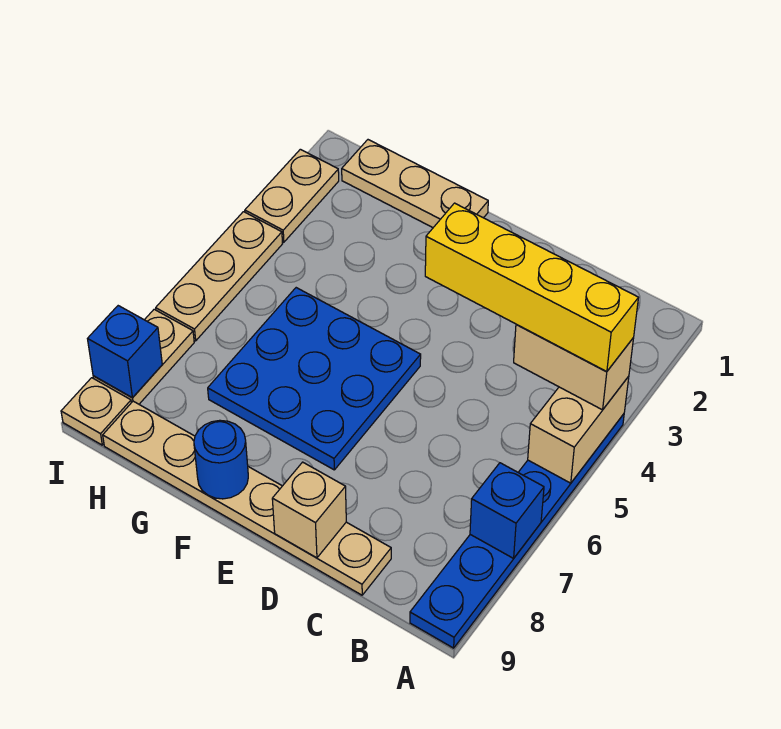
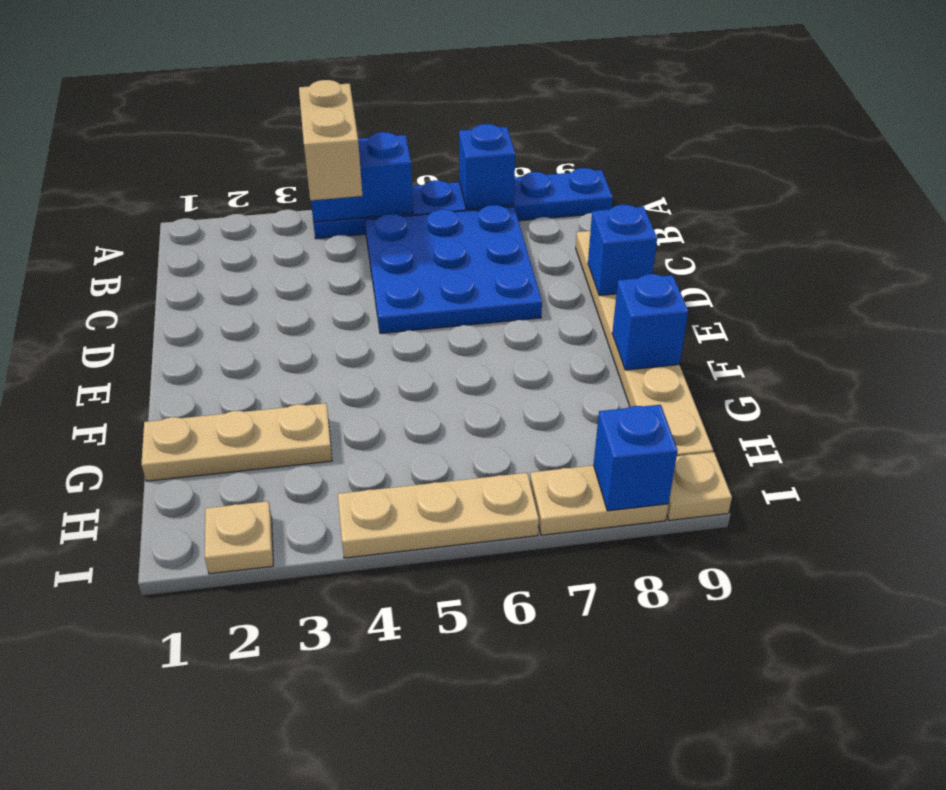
tan 1x2 brick [528,376,629,483] -> blue 1x2 brick [311,132,413,222]
yellow 1x4 brick [425,203,638,372] -> none
tan 1x1 brick [272,462,346,558] -> blue 1x1 brick [588,205,657,296]
blue 3x3 plate [208,288,421,470] -> blue 3x3 plate moved to [365,205,542,334]
tan 1x3 plate [342,140,488,228] -> tan 1x3 plate turned to [141,403,332,481]
blue 1x1 round brick [194,420,248,499] -> blue 1x1 brick [612,274,688,370]
tan 1x2 plate [245,149,339,242] -> tan 1x1 plate [205,501,273,574]

